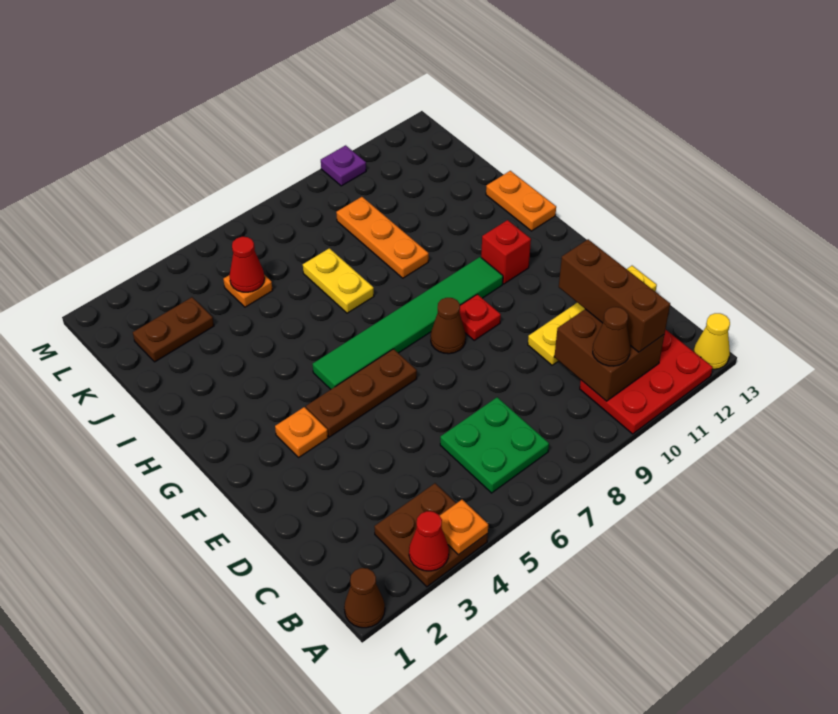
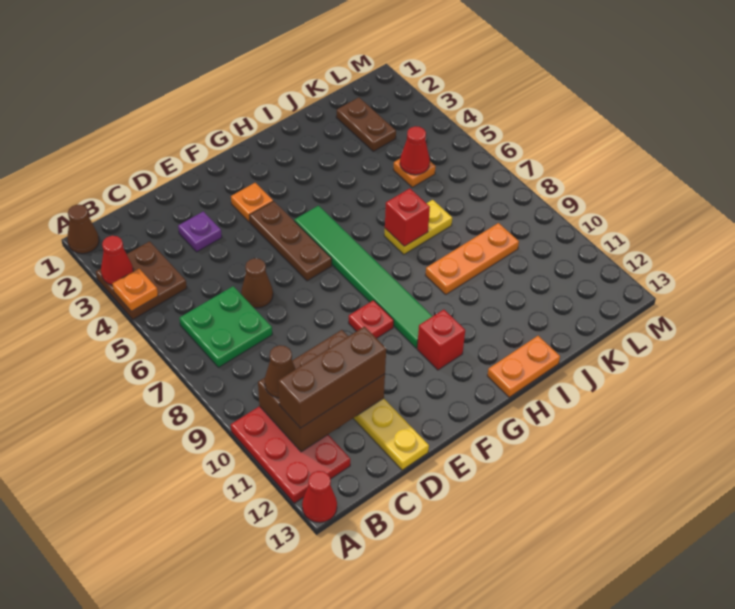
yellow 1x1 cone [694,313,730,369] -> red 1x1 cone [302,471,337,523]
brown 2x2 brick [554,309,664,401] -> brown 2x3 brick [258,330,385,452]
brown 1x1 cone [431,298,466,354] -> brown 1x1 cone moved to [241,258,273,308]
none -> red 1x1 brick [385,188,430,246]
purple 1x1 plate [321,145,366,186] -> purple 1x1 plate moved to [178,211,222,252]

